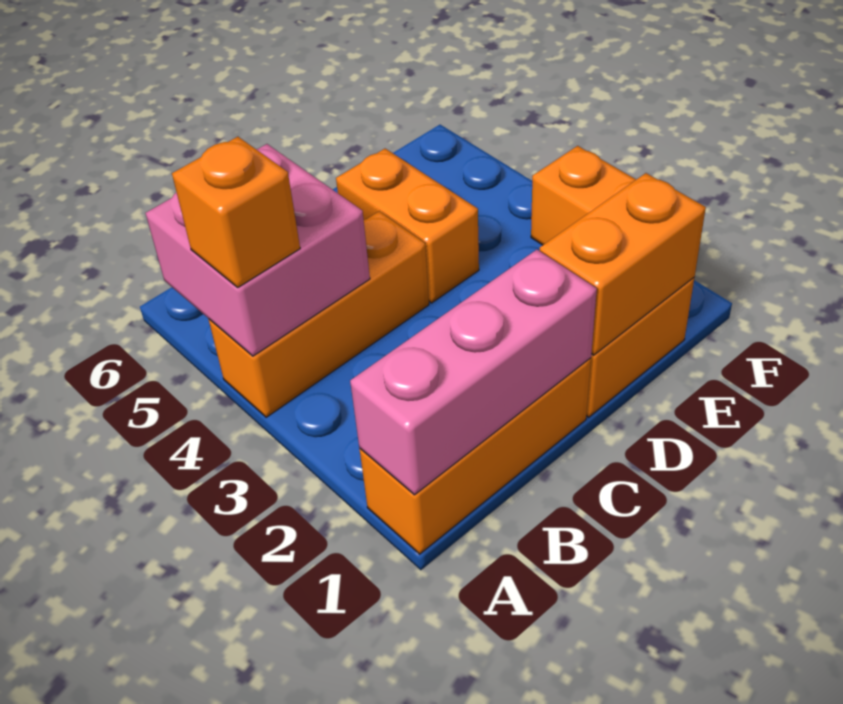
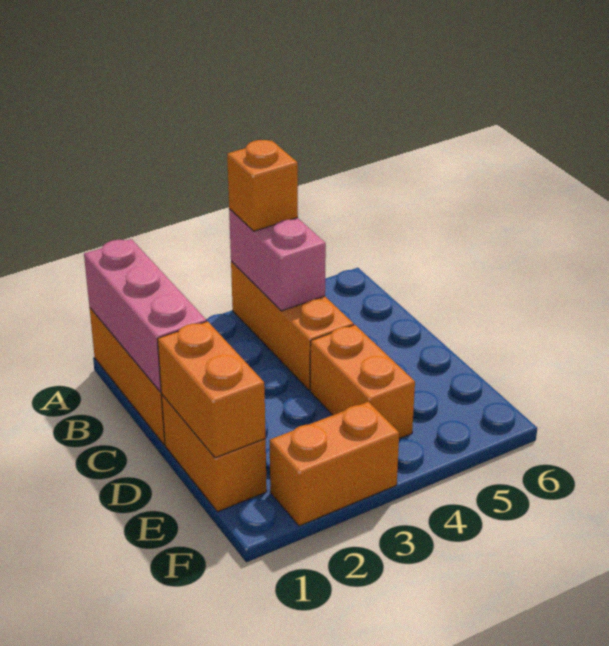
pink 2x2 brick [145,144,370,356] -> pink 1x2 brick [229,209,326,311]
orange 1x2 brick [336,149,479,303] -> orange 1x2 brick turned to [310,325,415,439]

